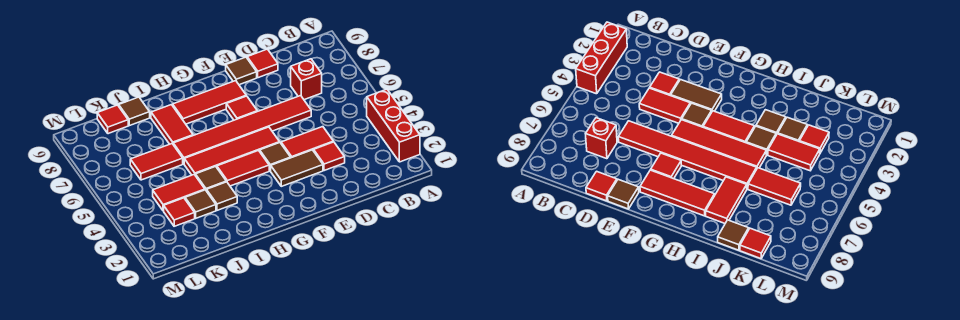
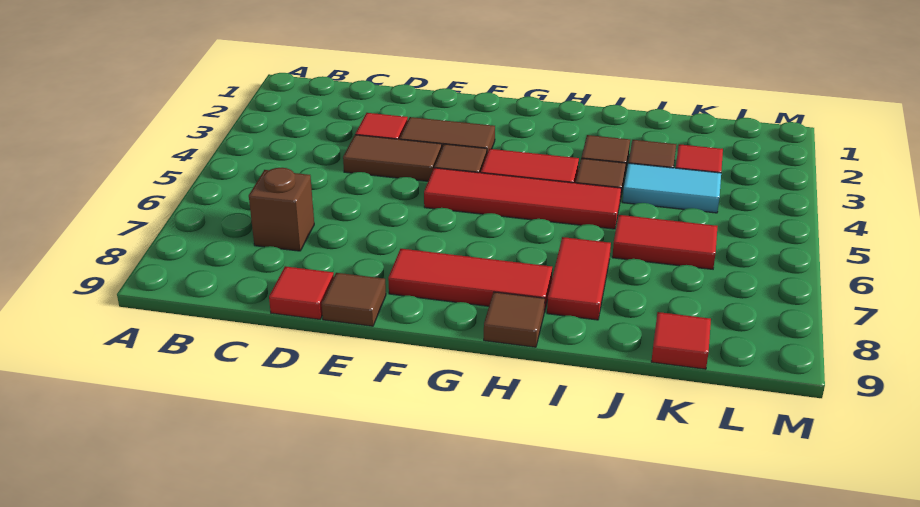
red 1x3 brick [367,89,420,162] -> none
red 1x1 brick [291,59,322,100] -> brown 1x1 brick [249,168,314,251]
red 1x2 tile [281,127,333,158] -> brown 1x2 tile [343,135,442,181]
red 1x6 tile [173,96,311,164] -> none
red 1x1 tile [226,96,257,120] -> none
red 1x2 tile [153,175,205,211] -> cyan 1x2 tile [622,163,721,213]
brown 1x1 tile [119,97,150,126] -> brown 1x1 tile moved to [484,292,545,347]

